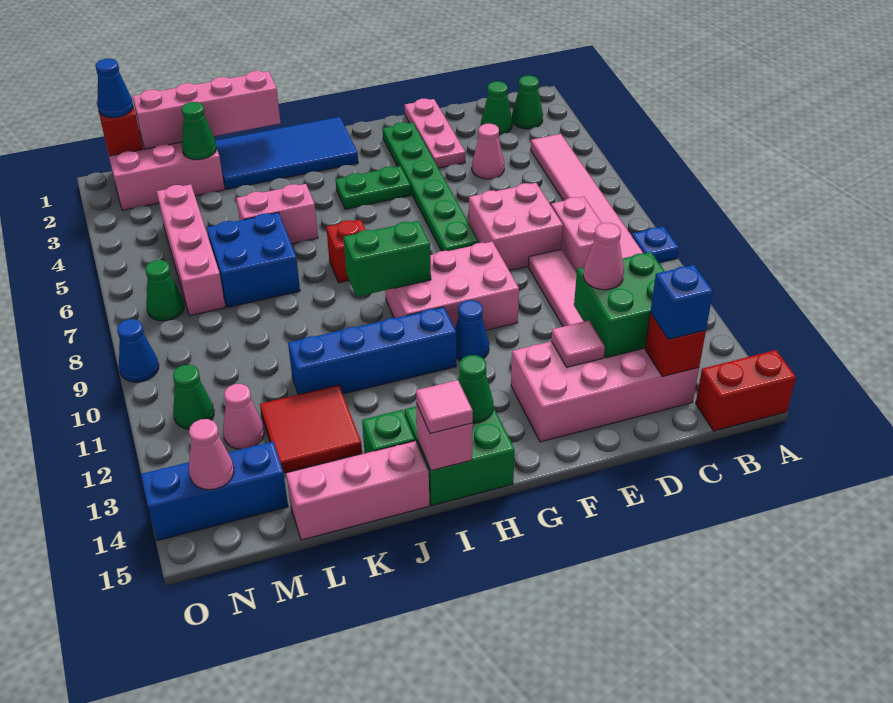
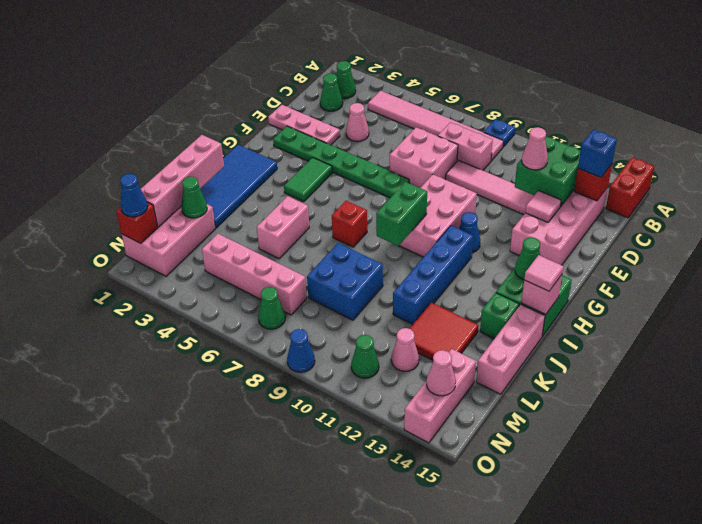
green 1x2 plate [335,166,411,209] -> green 1x2 tile [284,157,332,202]
blue 2x2 brick [207,212,300,307] -> blue 2x2 brick moved to [307,243,383,320]
blue 1x3 brick [141,442,288,541] -> pink 1x3 brick [404,349,476,443]

